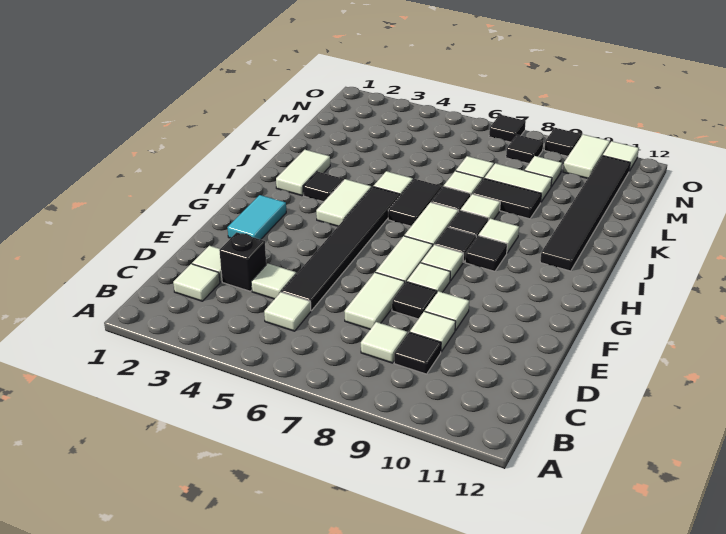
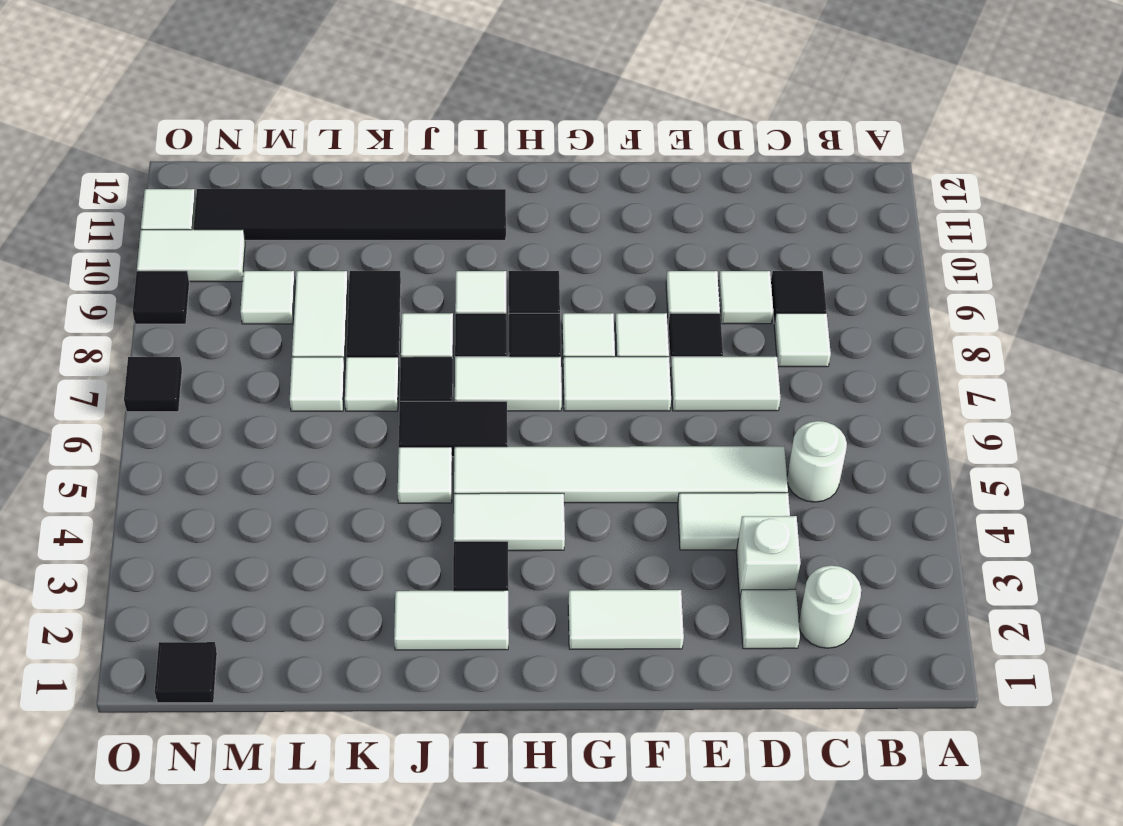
white 1x1 tile [173,264,220,301] -> white 1x1 round brick [799,565,861,648]
white 1x1 tile [264,292,311,331] -> white 1x1 round brick [787,421,847,502]
black 1x1 brick [219,232,266,291] -> white 1x1 brick [736,516,801,598]
white 1x1 tile [251,264,296,299] -> white 1x2 tile [678,493,790,550]
black 1x6 tile [282,187,400,311] -> white 1x6 tile [454,446,788,503]
cyan 1x2 tile [228,195,286,240] -> white 1x2 tile [568,590,684,649]
black 1x1 tile [506,135,543,164] -> black 1x1 tile moved to [155,642,217,703]

